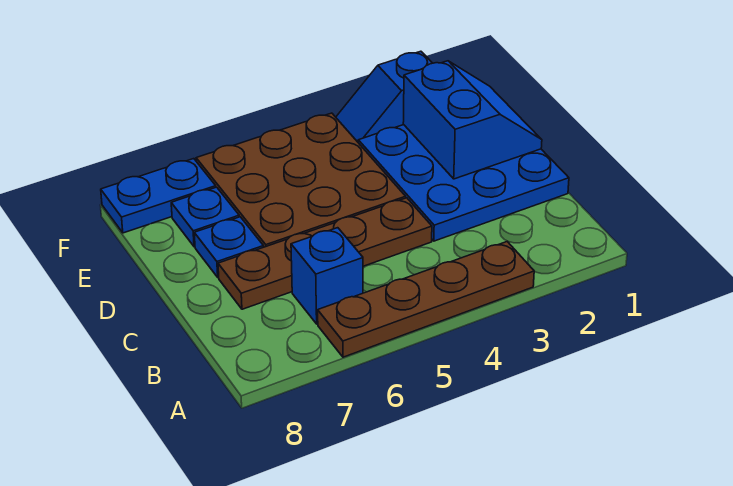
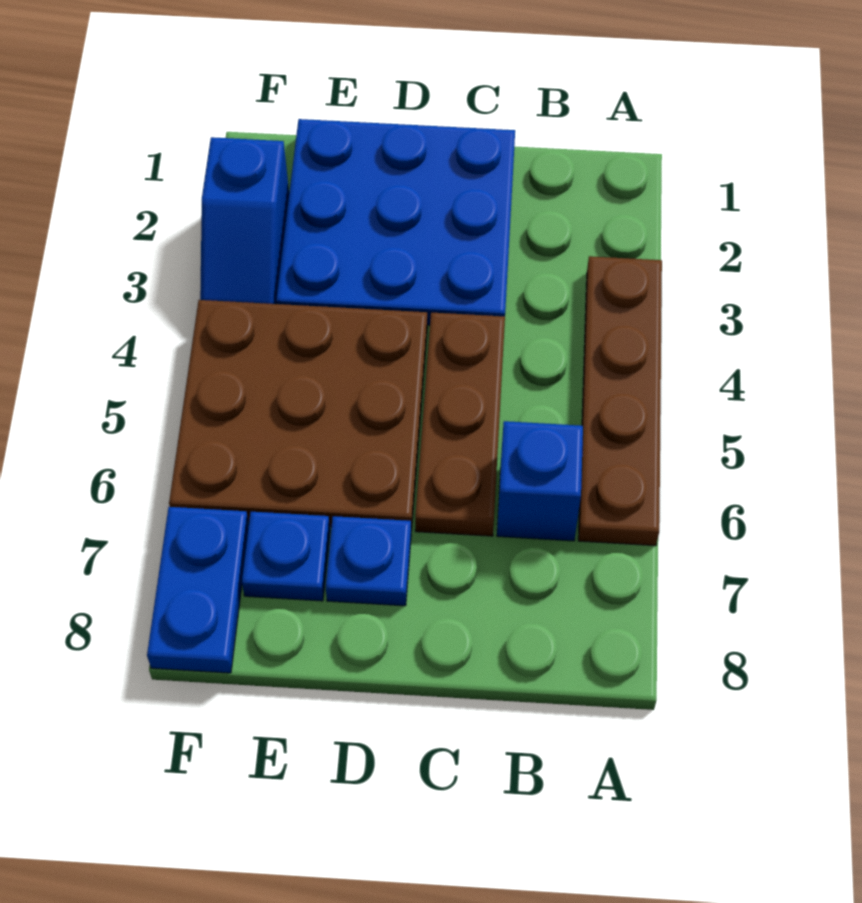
brown 1x4 plate [218,198,432,309] -> brown 1x3 plate [415,312,505,536]
blue 2x2 slope [403,61,542,179] -> none

